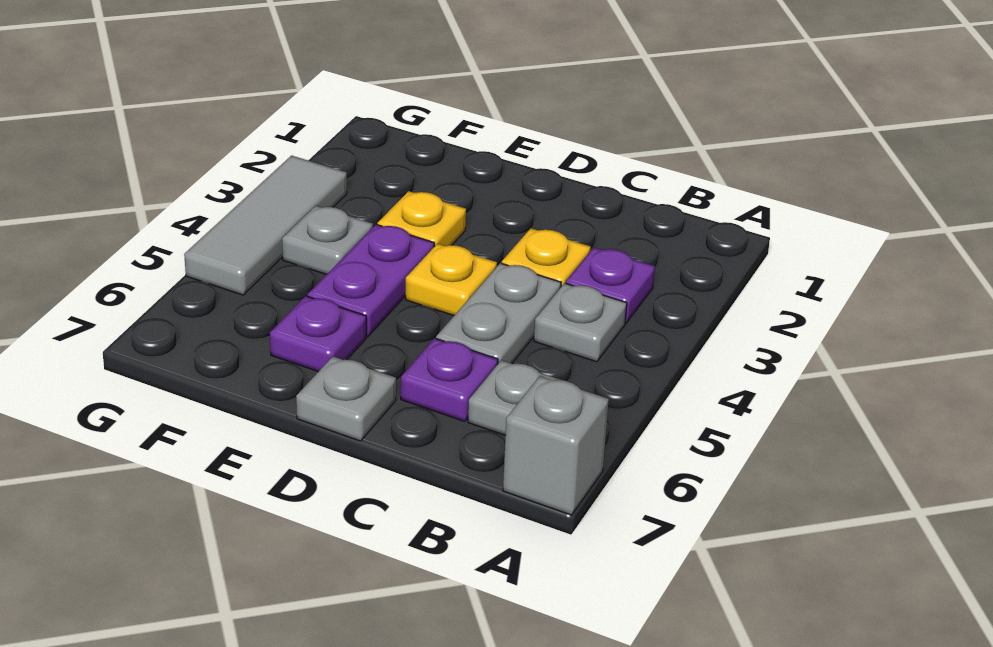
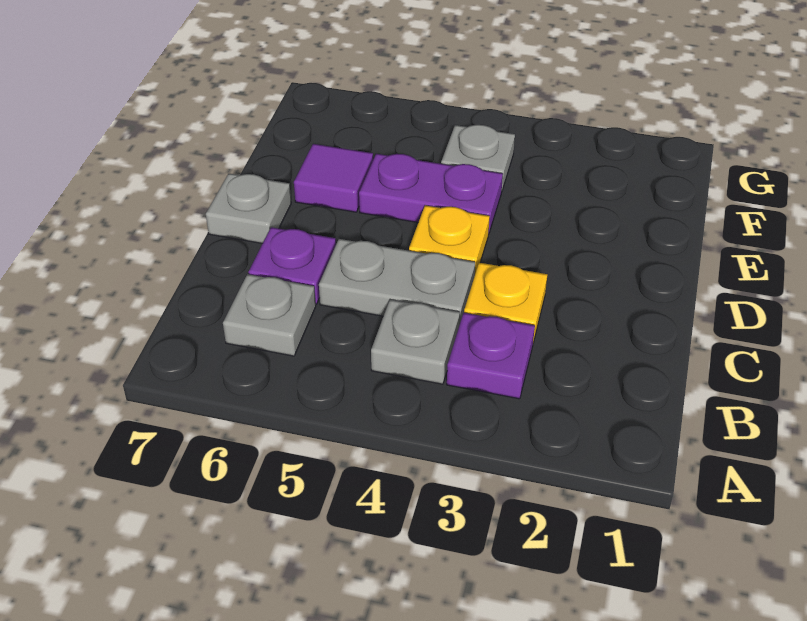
grey 1x1 brick [503,376,609,515] -> none
yellow 1x1 plate [377,191,466,247] -> none
purple 1x1 plate [270,296,366,372] -> purple 1x1 tile [294,144,373,212]
grey 1x3 tile [184,156,347,295] -> none

